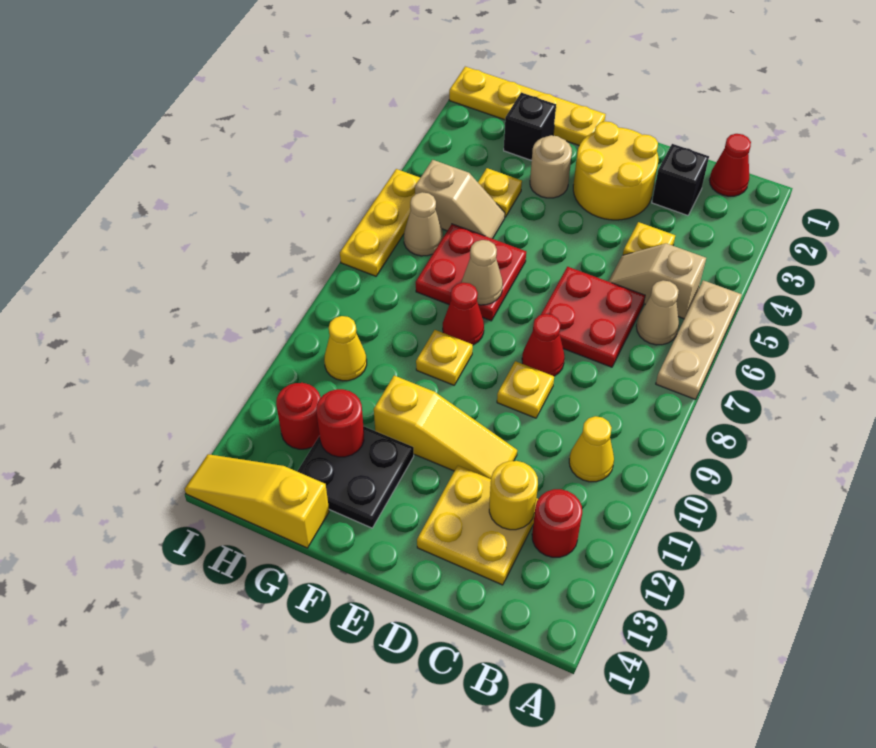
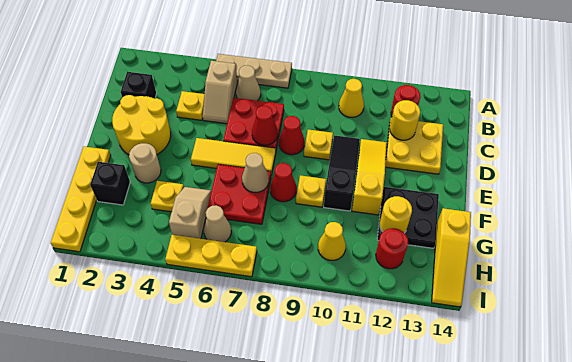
red 1x1 cone [709,134,751,196] -> red 1x1 cone moved to [252,106,278,145]
none -> black 1x3 slope [324,136,360,211]
none -> yellow 1x3 tile [191,138,276,175]
red 1x1 round brick [316,389,364,457] -> yellow 1x1 round brick [380,196,412,233]

